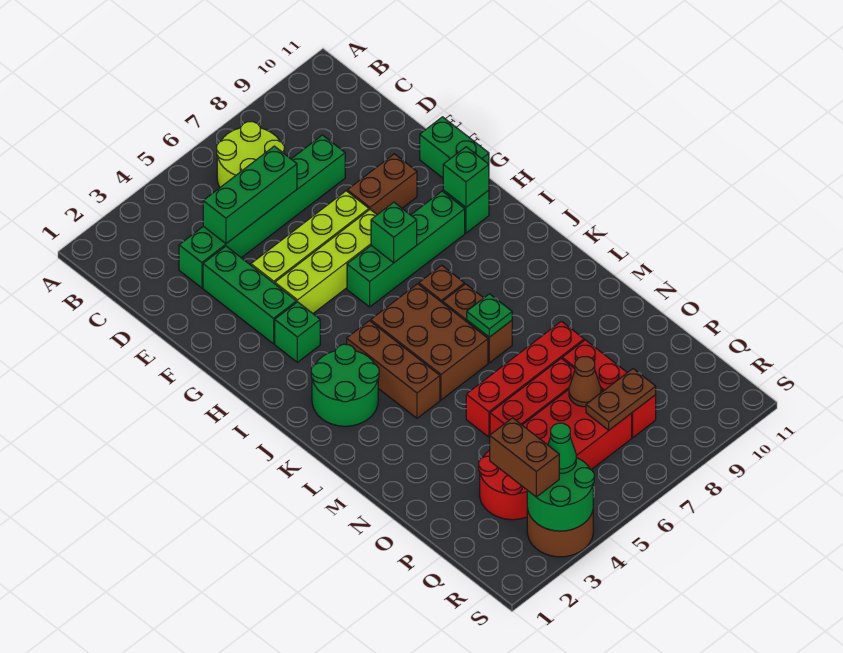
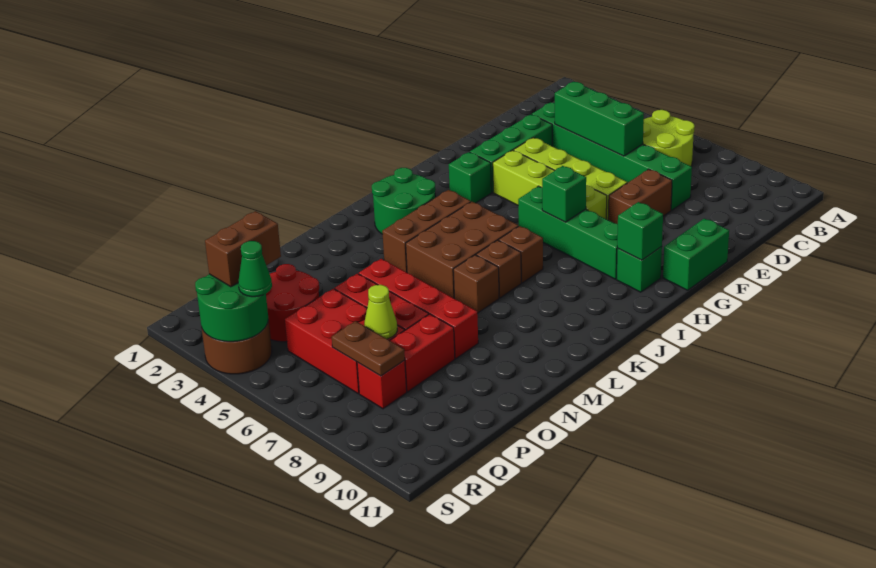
brown 1x2 brick [347,154,417,215] -> brown 1x2 brick turned to [608,169,672,224]
green 1x1 plate [467,294,512,337] -> none
brown 1x1 cone [569,357,601,407] -> lime 1x1 cone [364,285,397,339]

